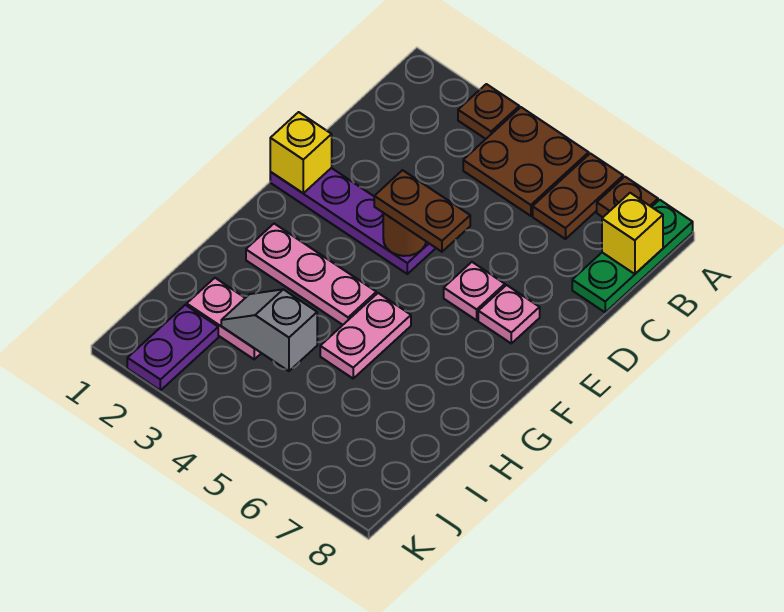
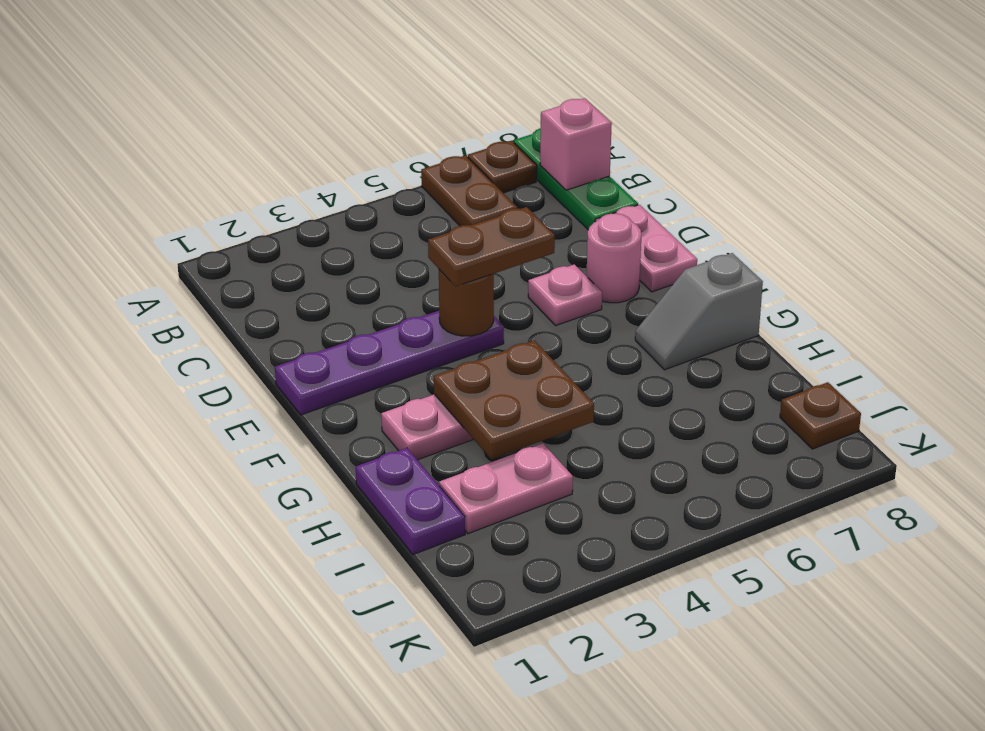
brown 1x1 plate [458,84,519,139] -> brown 1x1 plate moved to [780,382,861,449]
brown 2x2 plate [463,107,589,216] -> brown 2x2 plate moved to [434,341,594,459]
yellow 1x1 brick [602,193,663,274] -> pink 1x1 brick [540,98,612,190]
yellow 1x1 brick [270,112,332,193] -> none
pink 1x1 plate [478,285,540,343] -> pink 1x1 round brick [587,214,641,303]
pink 1x2 plate [320,293,411,378] -> pink 1x2 plate moved to [595,205,697,292]
grey 1x2 slope [221,289,317,371] -> grey 1x2 slope moved to [635,253,763,370]
purple 1x2 plate [127,305,218,390] -> purple 1x2 plate moved to [356,448,465,554]

